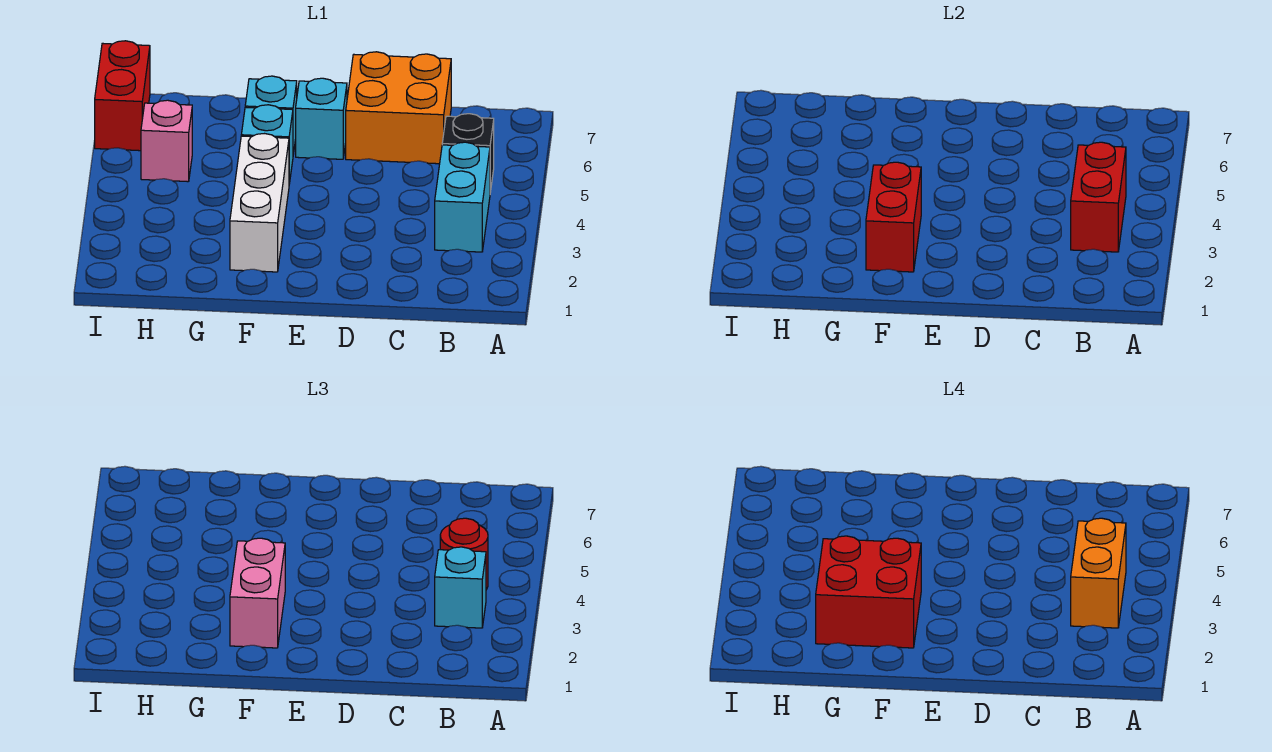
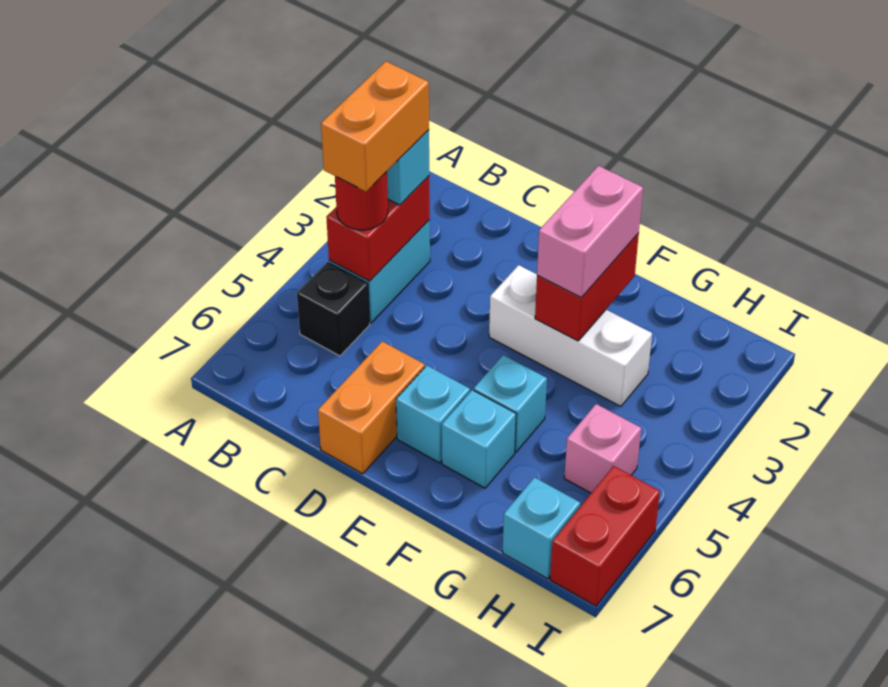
orange 2x2 brick [346,52,451,164] -> orange 1x2 brick [318,341,425,474]
white 1x3 brick [230,134,289,272] -> white 1x3 brick turned to [489,265,652,406]
red 2x2 brick [816,536,921,648] -> none
none -> cyan 1x1 brick [503,477,580,579]

